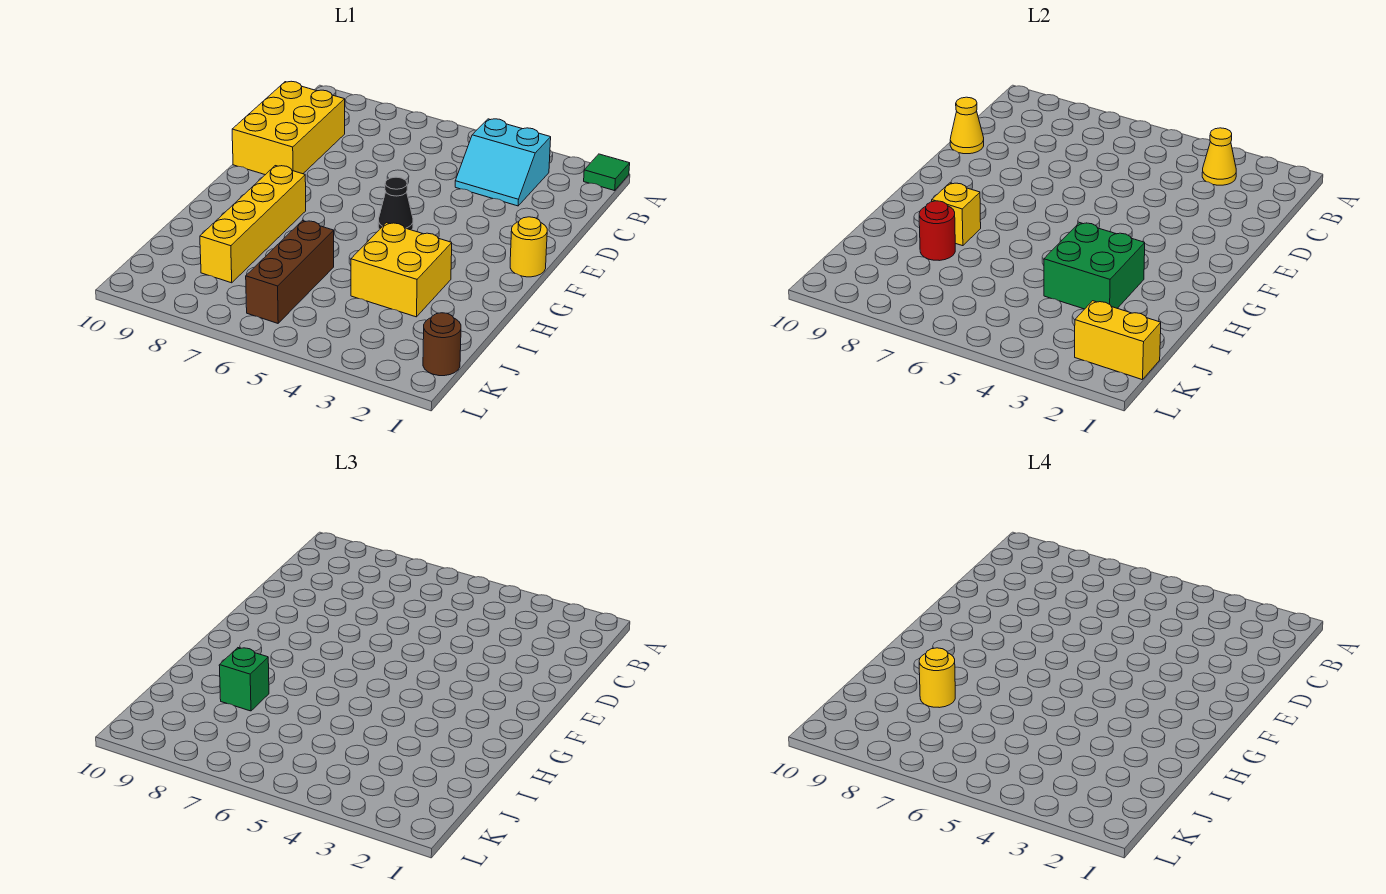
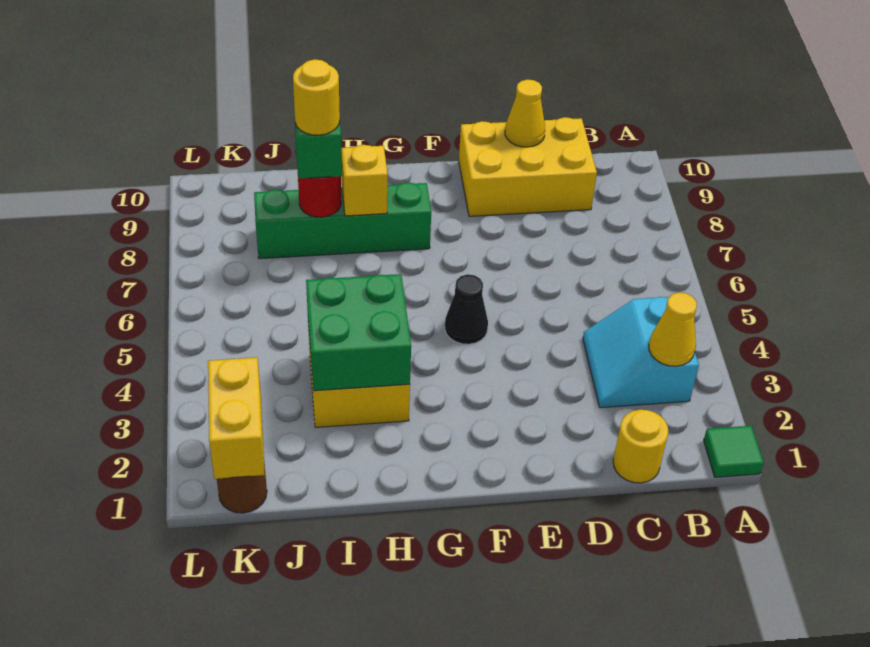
yellow 1x1 round brick [510,217,547,277] -> yellow 1x1 round brick moved to [613,410,668,483]
yellow 1x4 brick [200,166,306,283] -> green 1x4 brick [254,183,431,259]
brown 1x3 brick [246,221,334,323] -> none

